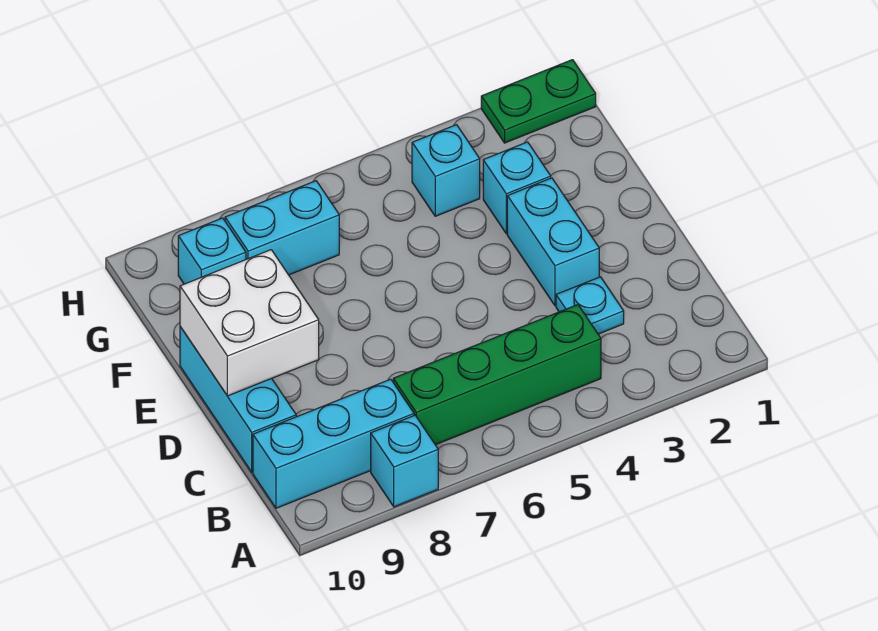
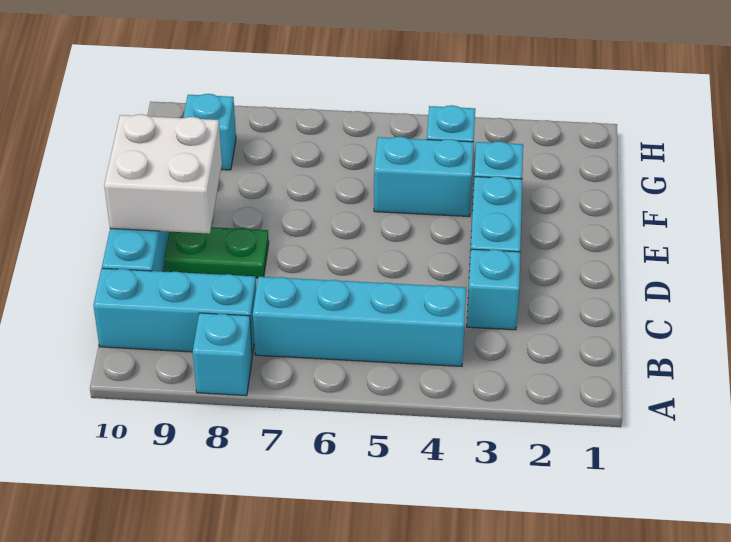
green 1x4 brick [393,305,601,445] -> cyan 1x4 brick [253,277,466,366]
cyan 1x1 plate [556,277,624,334] -> cyan 1x1 brick [467,249,520,330]
cyan 1x2 brick [225,181,339,275] -> cyan 1x2 brick moved to [374,137,474,217]
green 1x2 plate [481,60,596,143] -> green 1x2 plate moved to [164,227,269,278]

